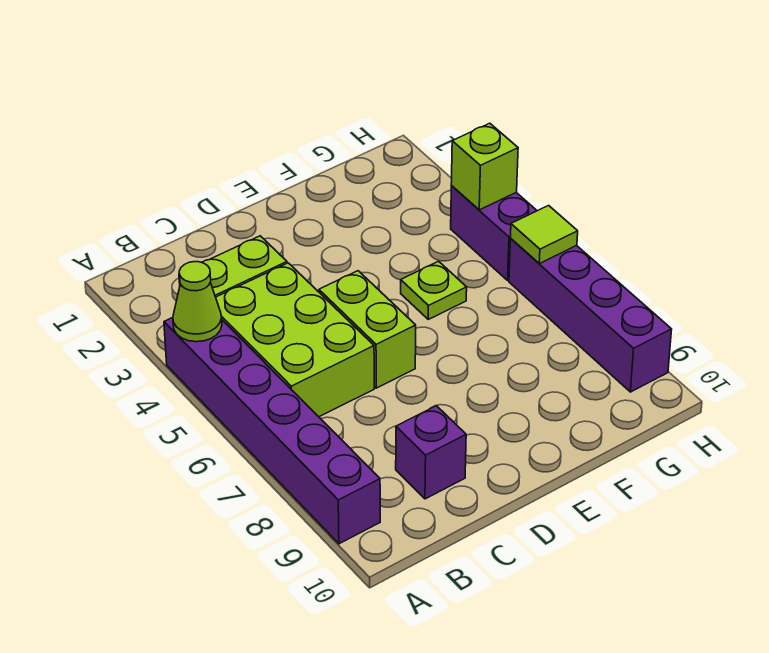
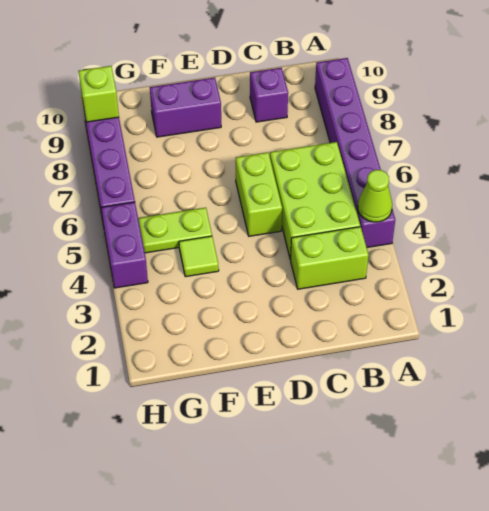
none -> purple 1x2 brick [150,78,221,137]
lime 1x1 plate [401,261,467,319] -> lime 1x2 plate [138,208,212,253]
lime 1x1 brick [451,123,518,210] -> lime 1x1 brick moved to [79,66,119,122]
lime 1x1 tile [511,206,578,264] -> lime 1x1 tile moved to [179,236,219,277]

